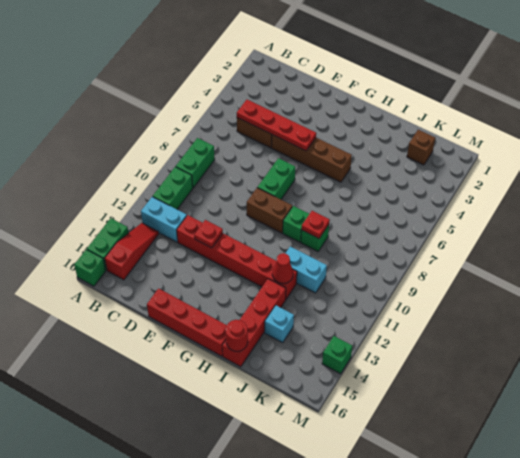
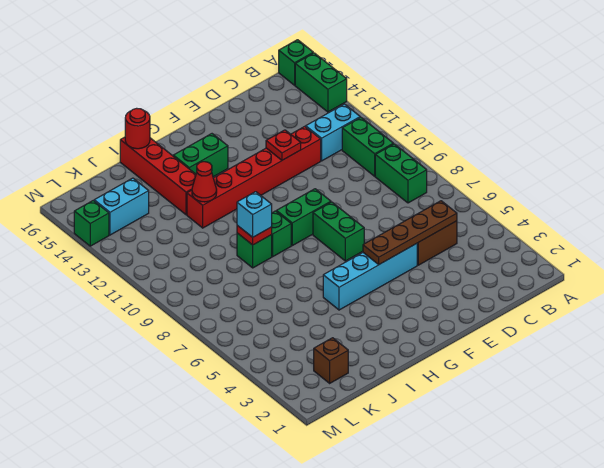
red 1x3 slope [105,223,159,280] -> none
red 1x4 plate [237,100,316,151] -> brown 1x4 plate [363,201,457,264]
brown 1x4 brick [271,135,352,182] -> cyan 1x4 brick [323,244,417,310]
red 1x4 brick [147,288,227,356] -> none
brown 1x2 brick [247,188,292,233] -> green 1x2 brick [276,189,331,246]
none -> green 1x2 brick [173,134,228,177]
cyan 1x2 brick [285,246,327,293] -> cyan 1x2 brick moved to [94,178,149,235]
cyan 1x1 brick [265,305,294,343] -> cyan 1x1 brick moved to [237,192,272,237]

